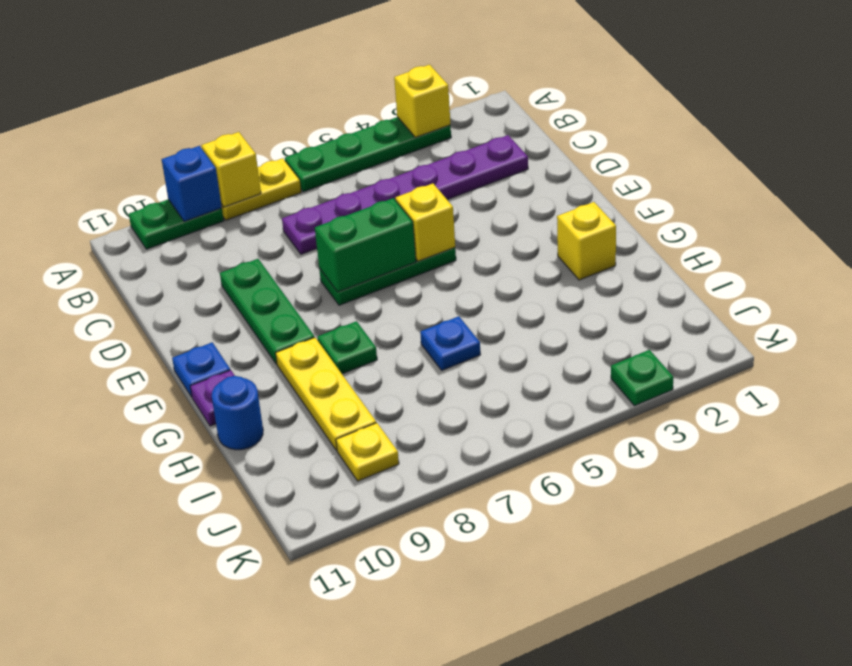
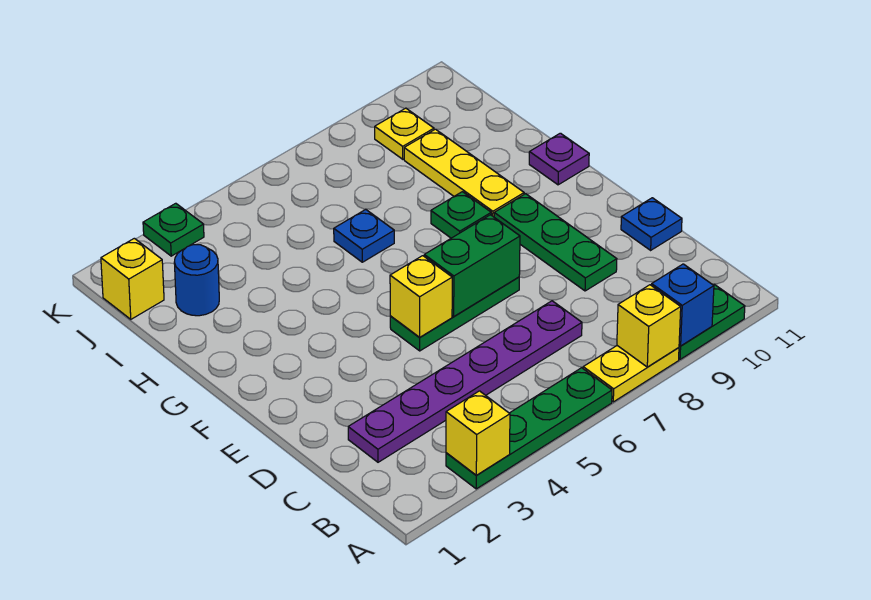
blue 1x1 plate [172,342,230,397] -> blue 1x1 plate moved to [621,198,682,250]
yellow 1x1 brick [557,202,616,280] -> yellow 1x1 brick moved to [101,238,164,319]
blue 1x1 round brick [212,376,263,450] -> blue 1x1 round brick moved to [174,245,219,316]

